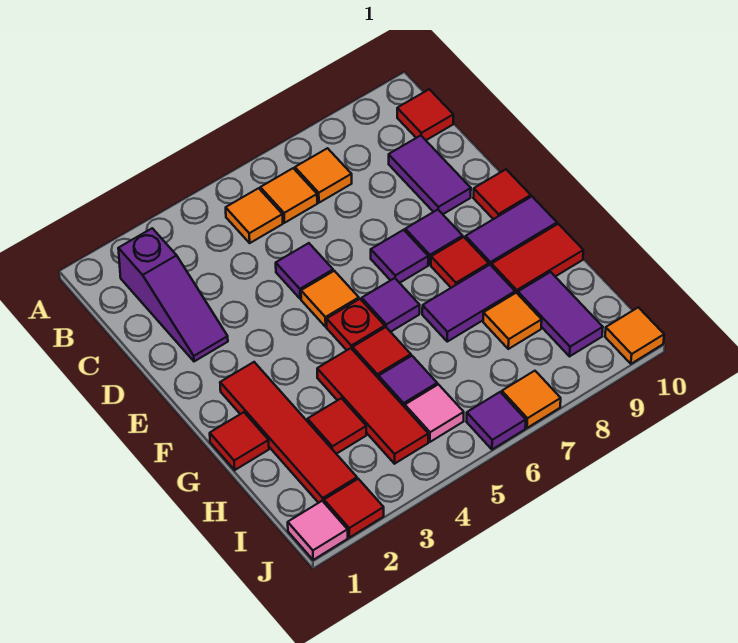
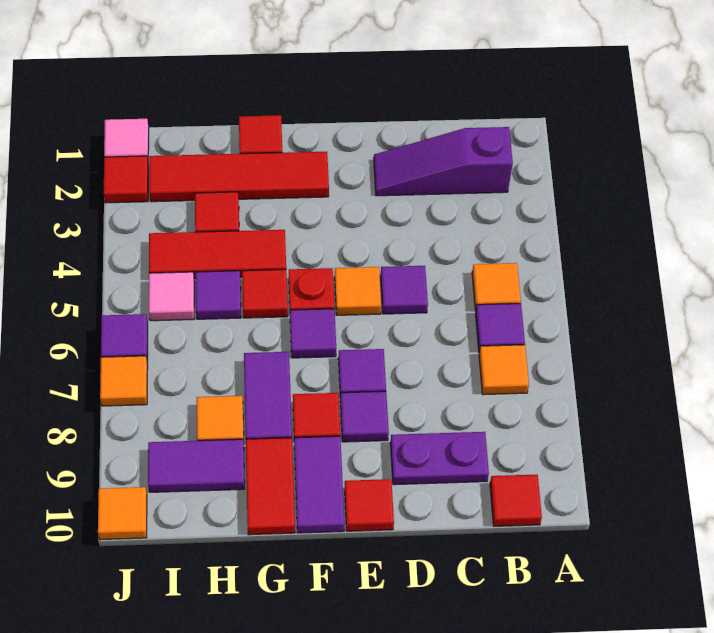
orange 1x1 tile [260,168,317,223] -> purple 1x1 tile [476,304,525,351]
purple 1x2 tile [389,136,471,214] -> purple 1x2 plate [390,432,489,485]

